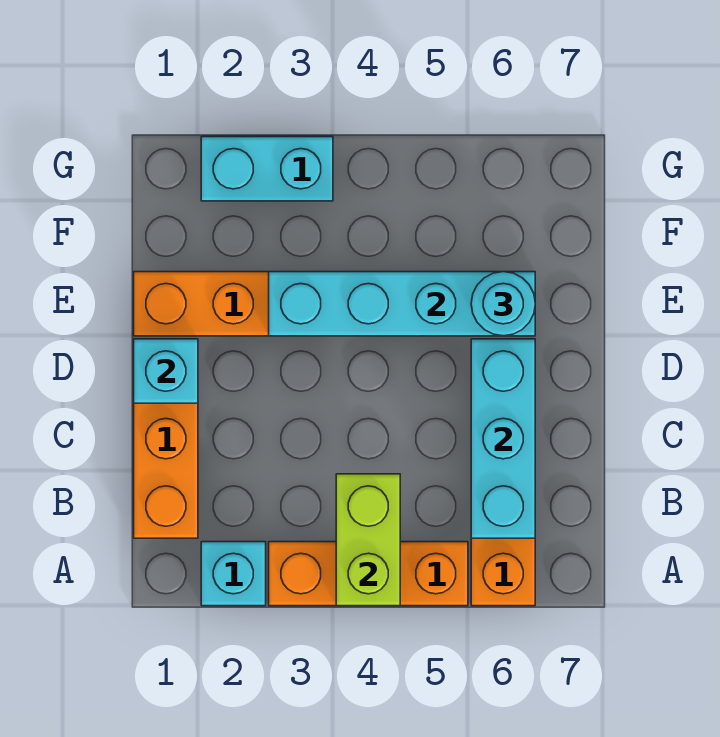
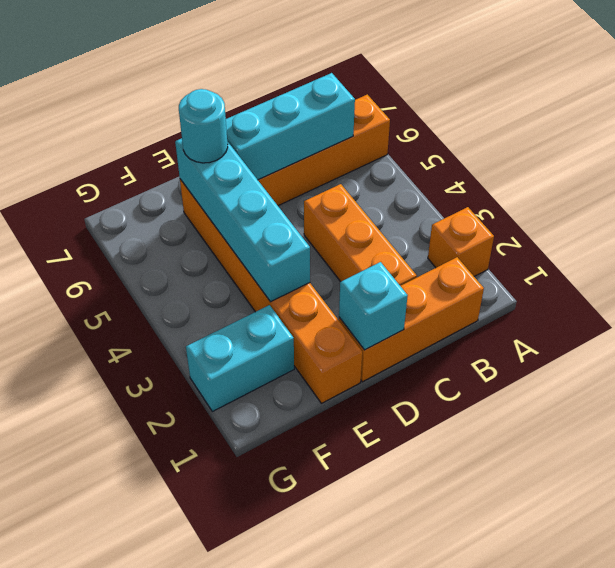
cyan 1x1 brick [201,542,266,606] -> orange 1x1 brick [428,207,494,276]
orange 1x3 brick [269,542,468,606] -> orange 1x3 brick moved to [304,184,417,286]
lime 1x2 brick [336,474,400,606] -> none
cyan 1x2 brick [201,137,333,201] -> cyan 1x2 brick turned to [186,305,294,412]

